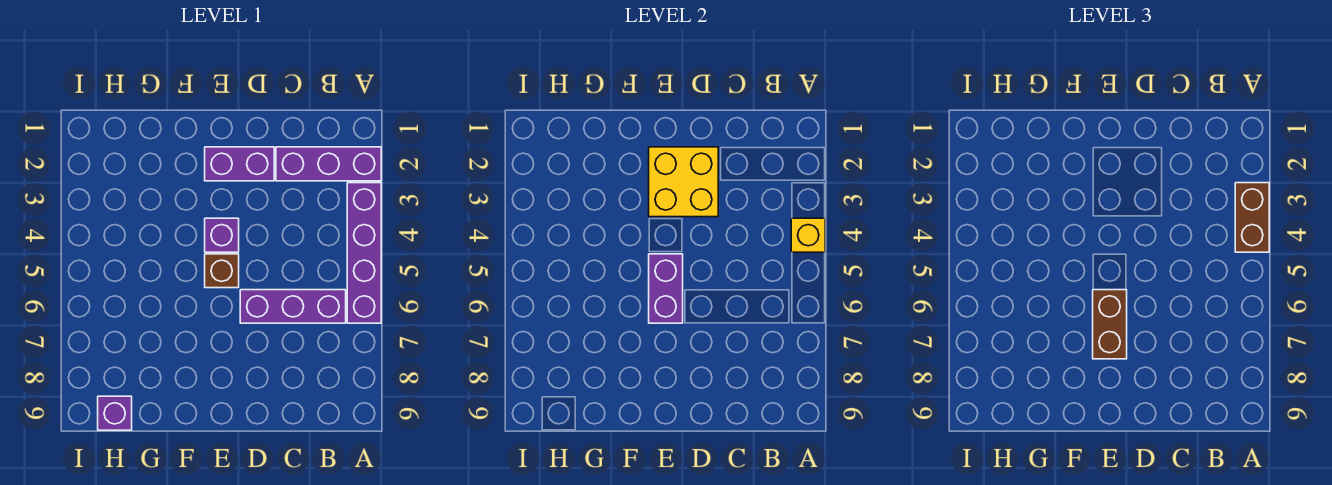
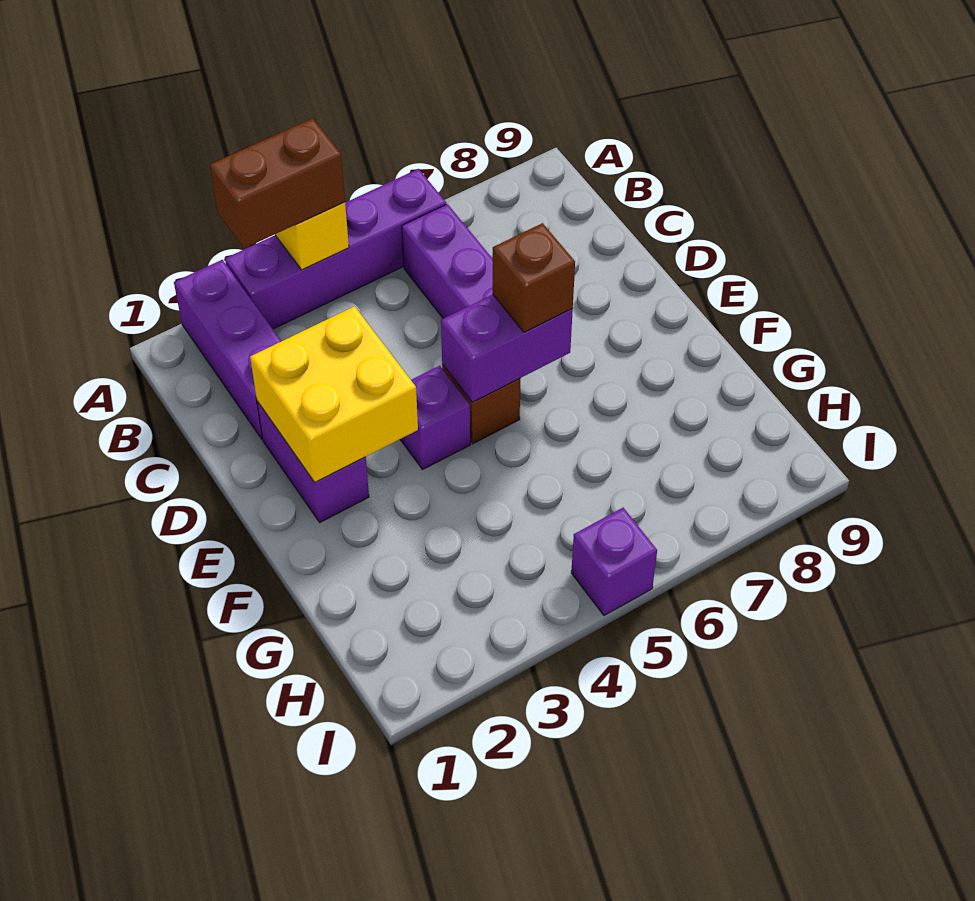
brown 1x2 brick [1093,290,1127,359] -> brown 1x1 brick [493,223,575,332]
purple 1x1 brick [98,396,132,430] -> purple 1x1 brick moved to [571,508,657,615]

